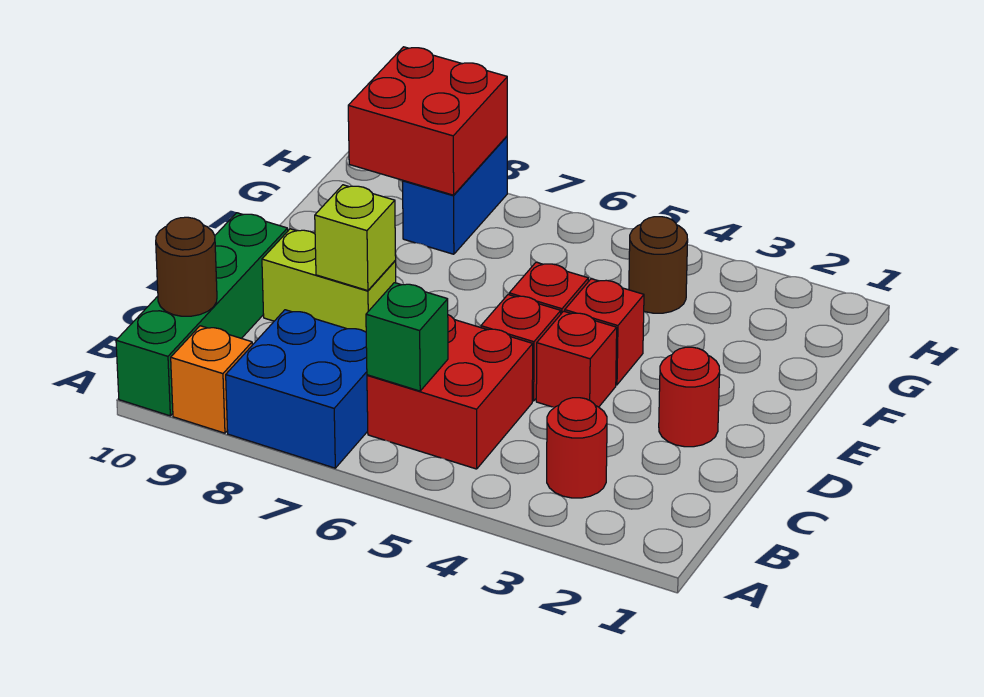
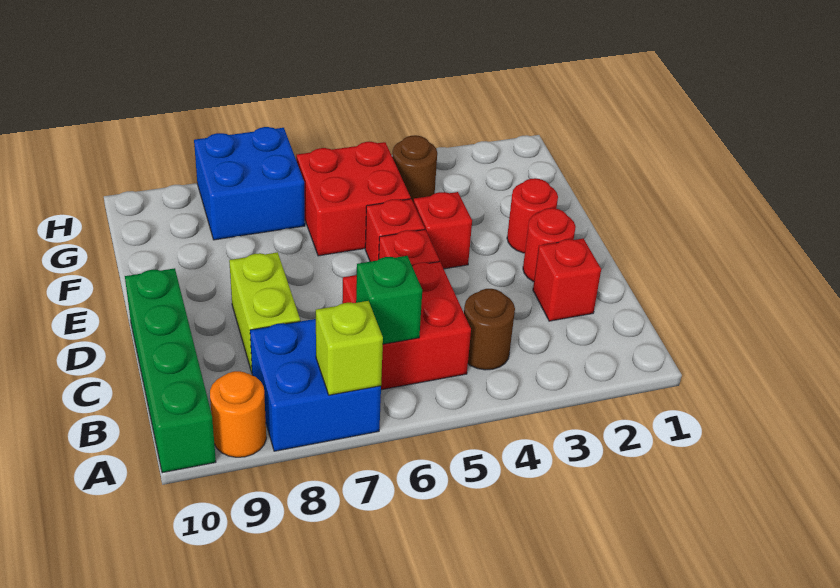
orange 1x1 brick [171,326,252,433] -> orange 1x1 round brick [210,371,266,457]
red 1x1 round brick [547,398,607,498] -> red 1x1 round brick moved to [507,178,558,253]
brown 1x1 round brick [156,217,217,316] -> brown 1x1 round brick moved to [464,289,515,370]
red 1x1 brick [536,311,617,407] -> red 1x1 brick moved to [533,239,601,321]
lime 1x2 brick [262,229,396,332] -> lime 1x2 brick turned to [229,252,300,372]
lime 1x1 brick [315,185,396,291] -> lime 1x1 brick moved to [316,301,383,395]
blue 1x2 brick [403,136,507,254] -> blue 2x2 brick [194,127,305,240]
red 2x2 brick [348,47,507,195] -> red 2x2 brick moved to [296,142,411,256]

